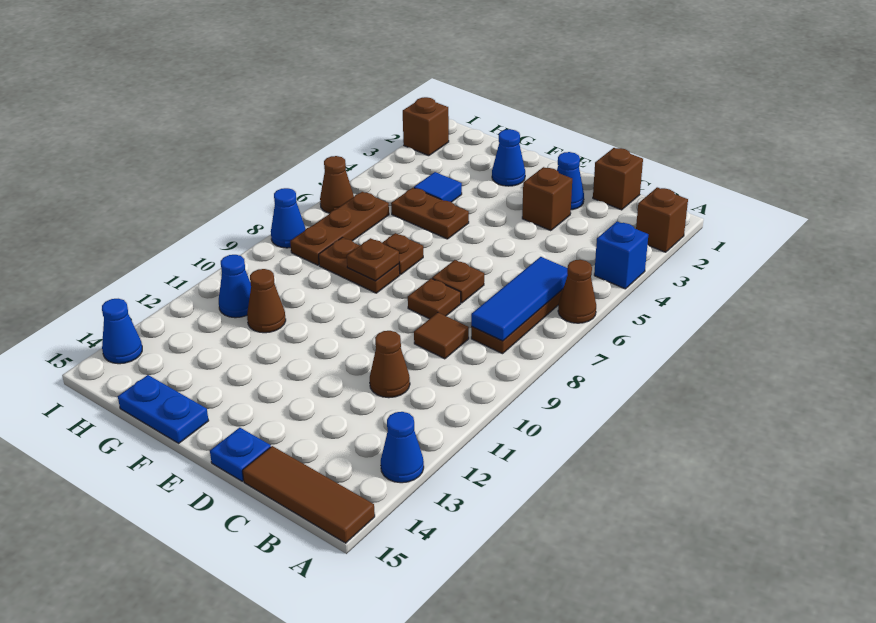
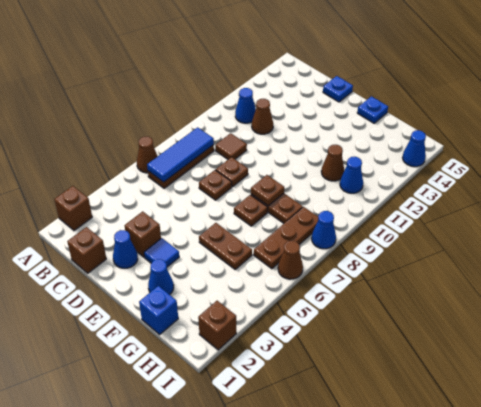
blue 1x1 brick [594,222,648,289] -> blue 1x1 brick moved to [139,286,178,334]
blue 1x1 cone [381,412,424,483] -> blue 1x1 cone moved to [235,88,256,123]
brown 1x3 tile [242,446,375,543] -> none
blue 1x2 plate [118,375,209,443] -> blue 1x1 plate [357,96,388,123]
blue 1x1 tile [414,172,462,202] -> blue 1x1 tile moved to [144,238,179,267]

